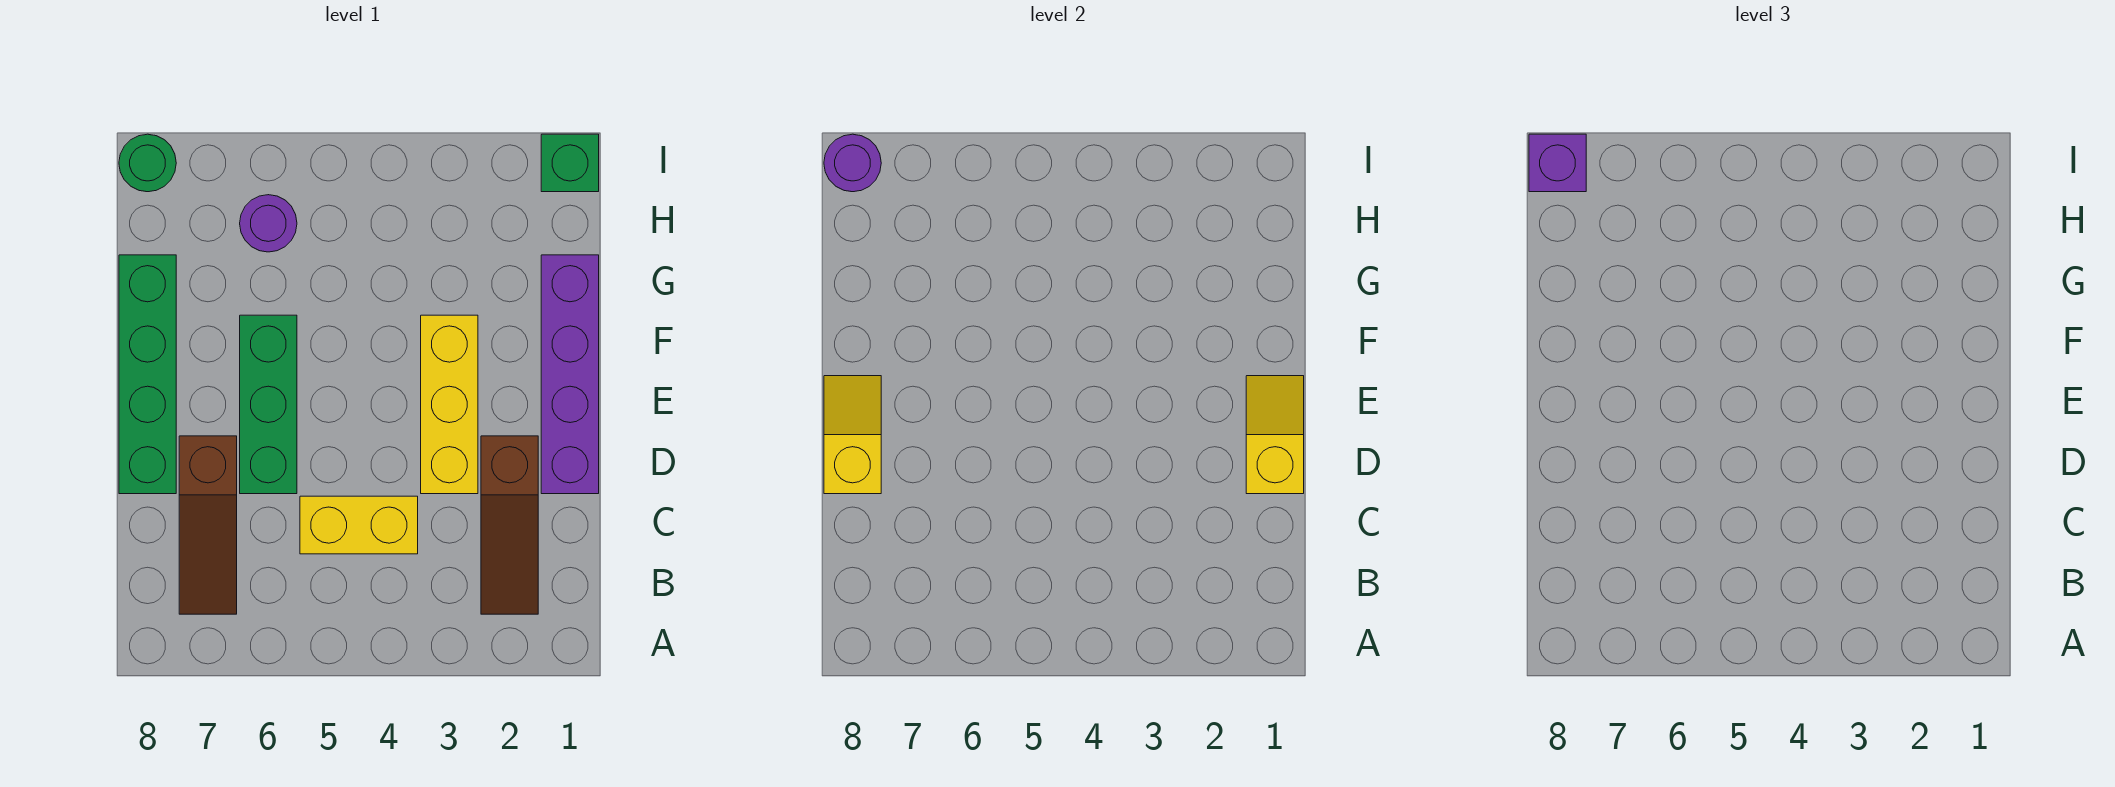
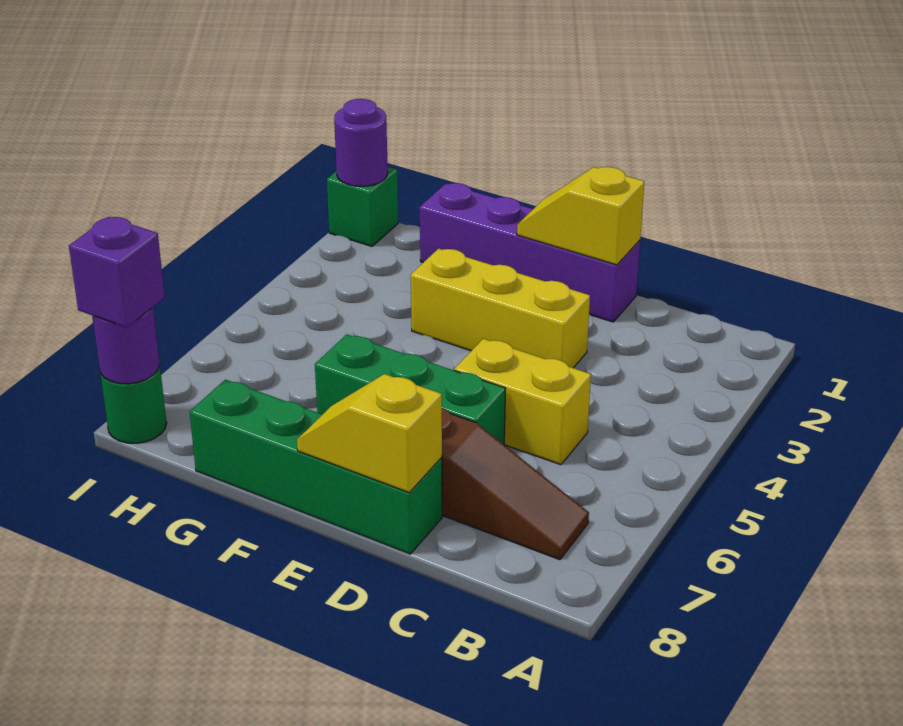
brown 1x3 slope [481,436,538,614] -> none
yellow 1x2 brick [300,496,418,554] -> yellow 1x2 brick turned to [454,339,591,465]
purple 1x1 round brick [240,195,297,252] -> purple 1x1 round brick moved to [334,99,388,186]

